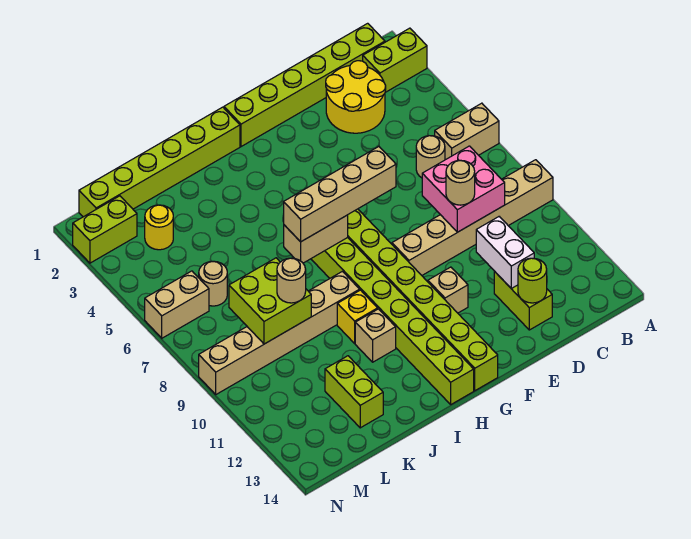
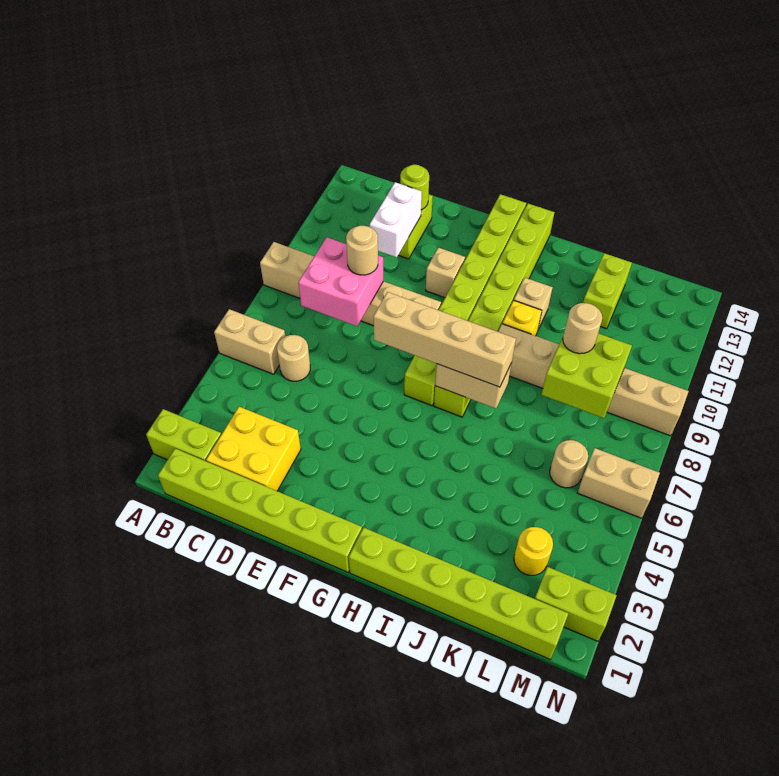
yellow 2x2 round brick [326,61,386,133] -> yellow 2x2 brick [206,407,301,491]

